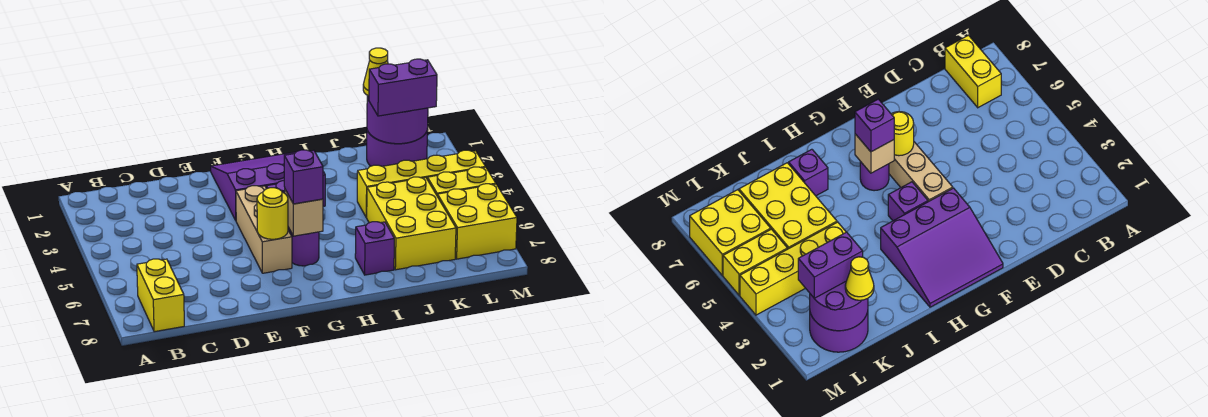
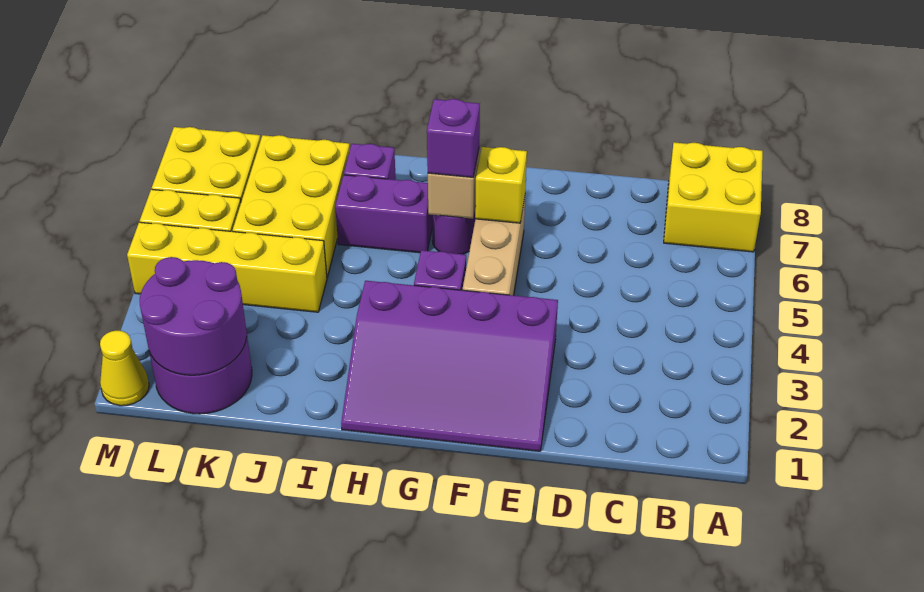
yellow 1x2 brick [137,259,184,332] -> yellow 2x2 brick [664,142,763,252]
purple 3x3 slope [211,152,325,220] -> purple 3x4 slope [341,281,558,451]
yellow 1x1 round brick [257,188,288,239] -> yellow 1x1 brick [475,147,527,223]
yellow 1x1 cone [363,48,388,96] -> yellow 1x1 cone moved to [100,331,149,406]
purple 1x2 brick [369,59,437,116] -> purple 1x2 brick moved to [335,175,432,253]

